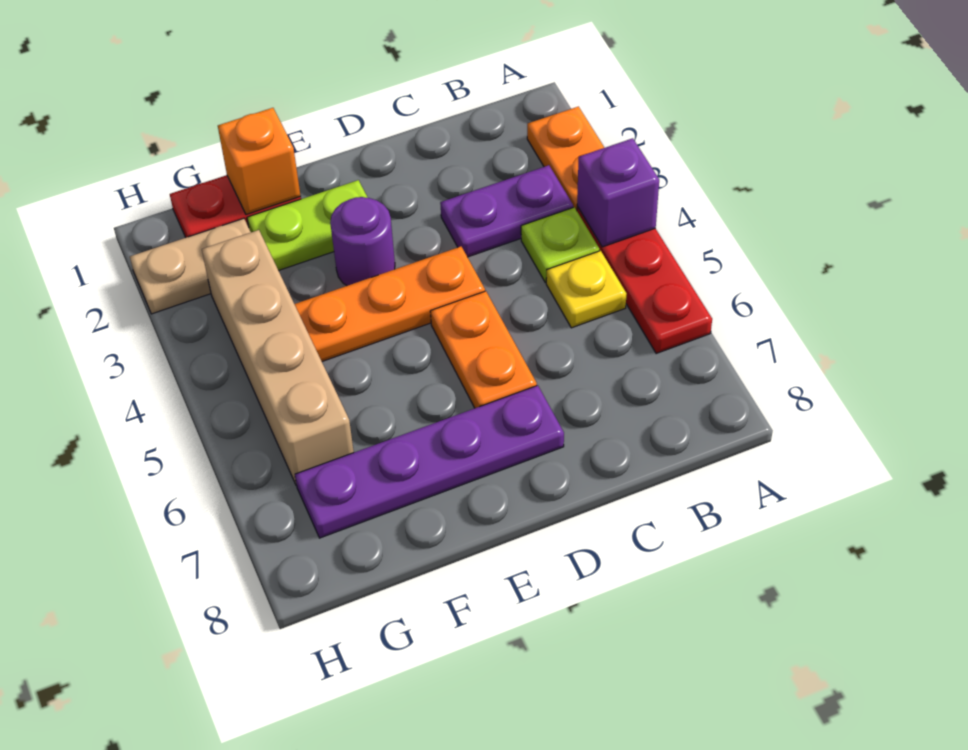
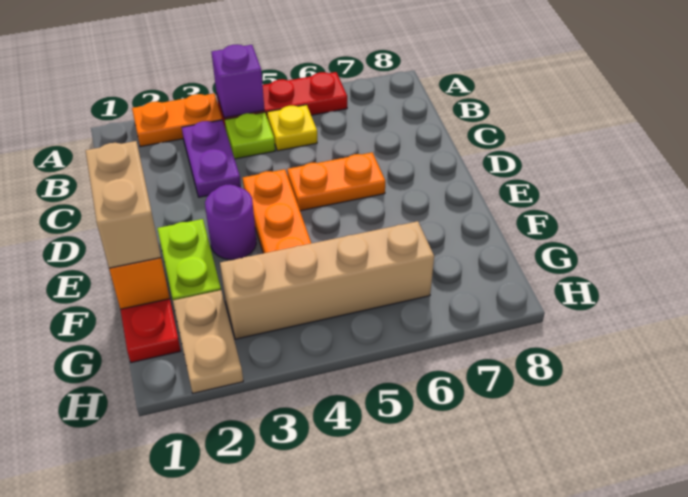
purple 1x4 plate [295,385,564,538] -> none
none -> tan 1x2 brick [85,141,161,268]

